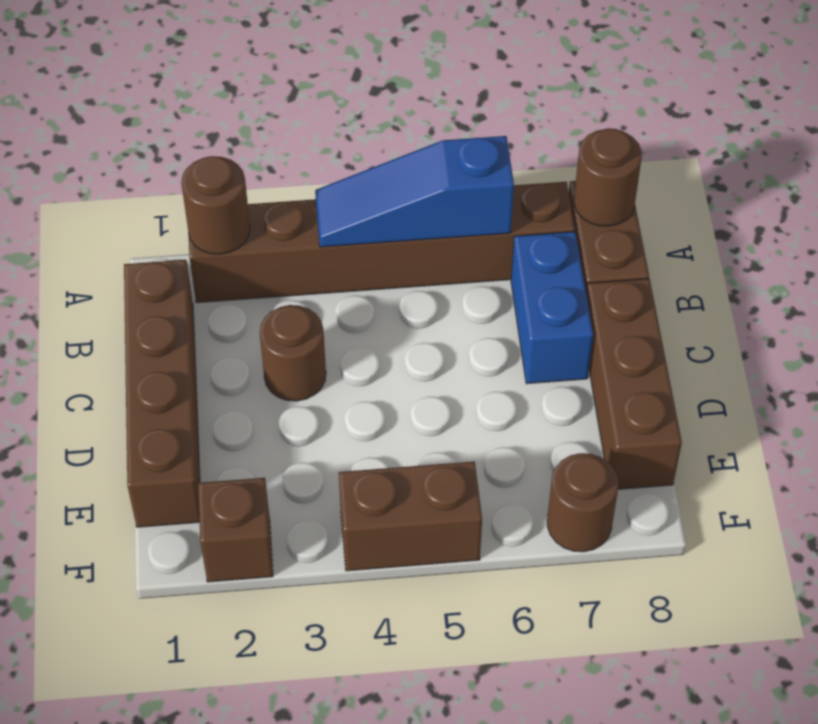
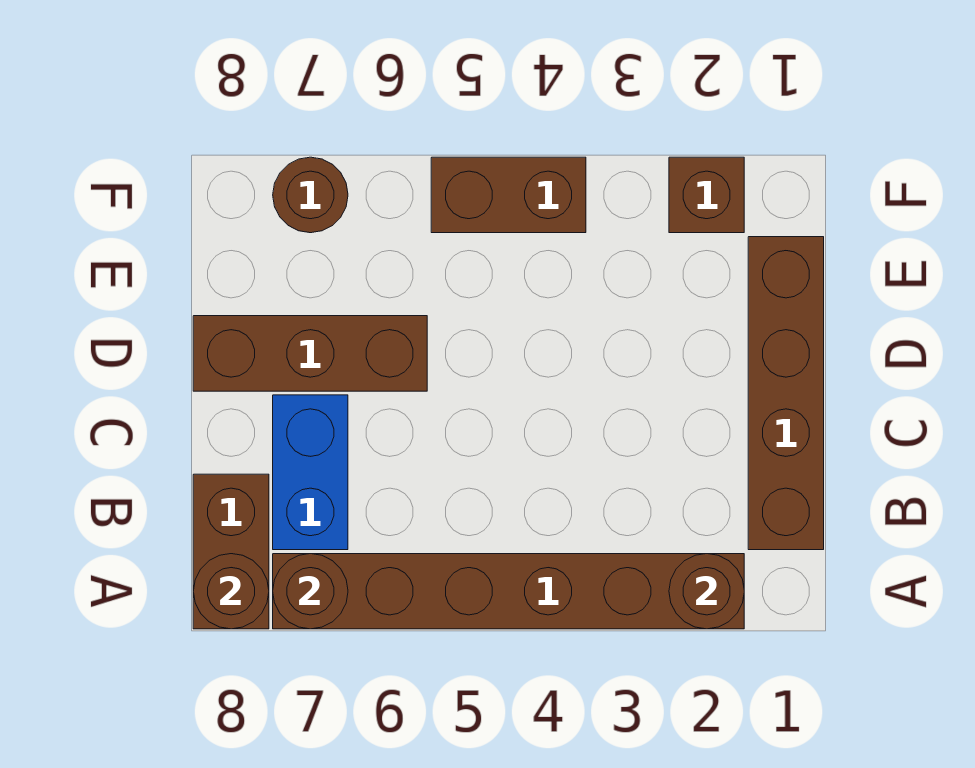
blue 1x3 slope [315,136,514,247] -> none
brown 1x1 round brick [260,305,326,401] -> brown 1x1 round brick moved to [273,554,348,629]
brown 1x3 brick [586,279,682,489] -> brown 1x3 brick turned to [193,316,427,391]

